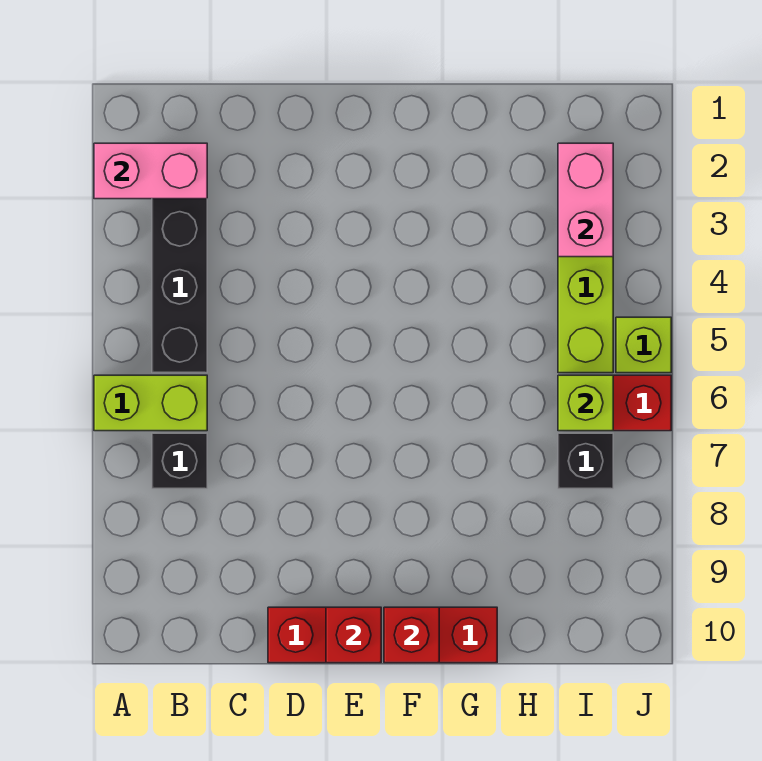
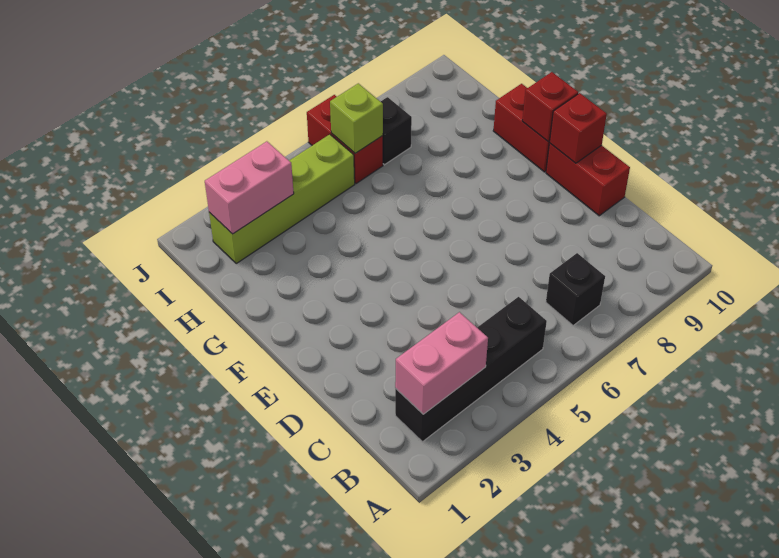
pink 1x2 brick [94,143,207,199] -> pink 1x2 brick turned to [395,312,488,414]
lime 1x2 brick [94,375,207,431] -> none
lime 1x1 brick [616,317,671,373] -> none

